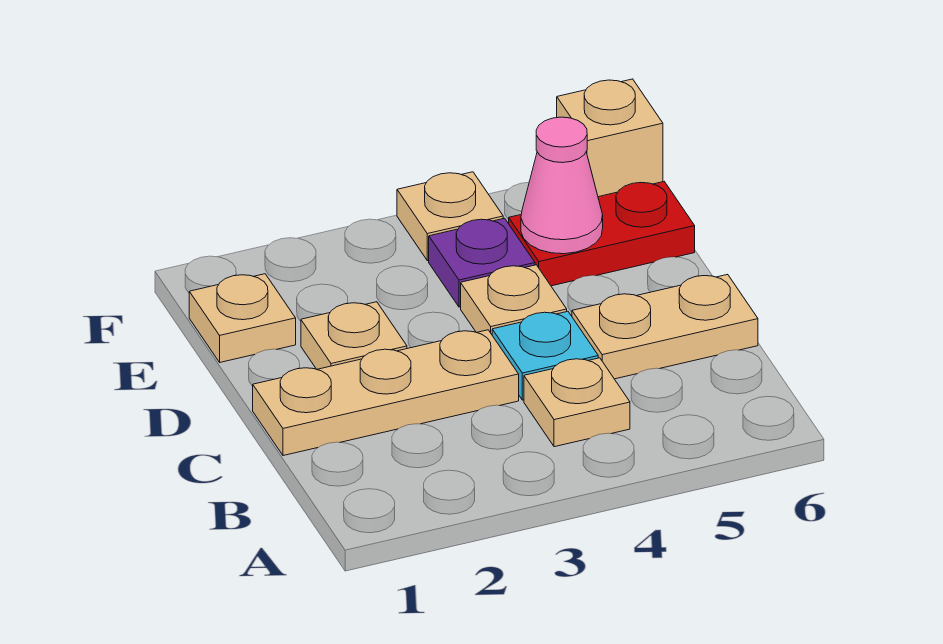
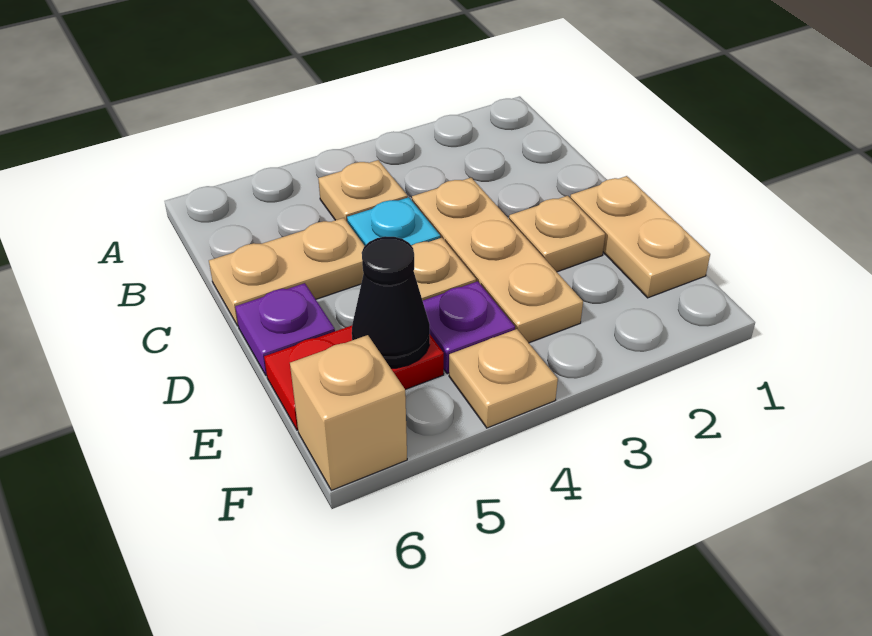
tan 1x3 plate [253,330,519,456] -> tan 1x3 plate turned to [412,178,583,343]
none -> purple 1x1 plate [235,283,335,376]
tan 1x1 plate [189,274,296,362] -> tan 1x2 plate [570,176,710,298]
pink 1x1 cone [521,117,603,254] -> black 1x1 cone [352,236,430,368]

